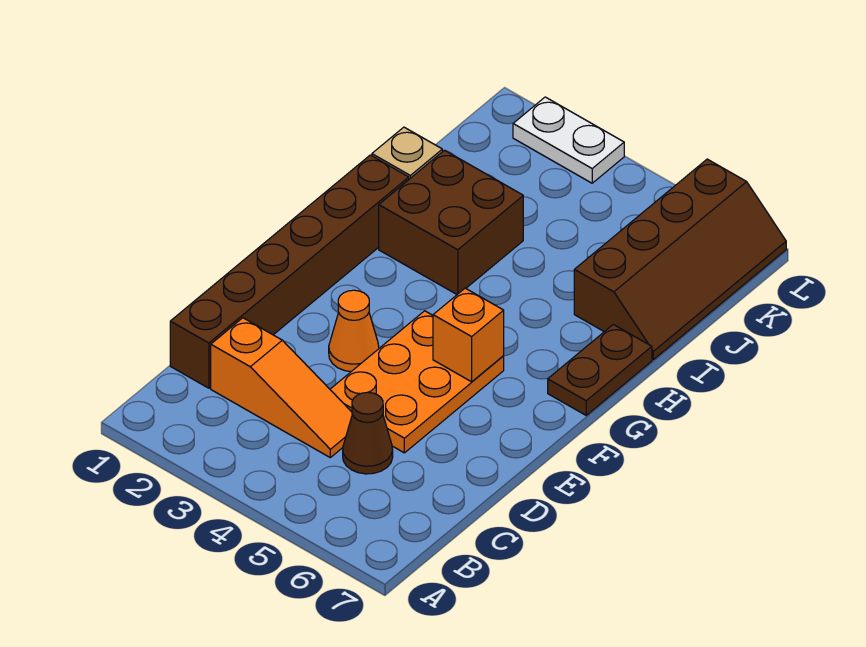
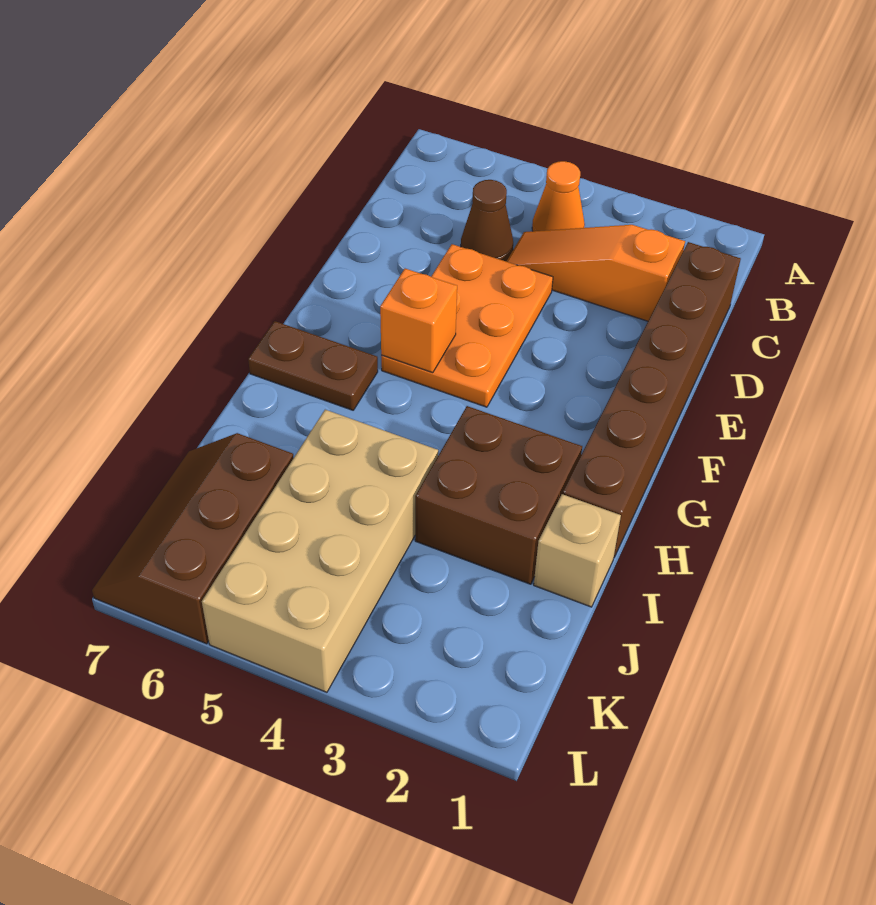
orange 1x1 cone [329,290,379,372] -> orange 1x1 cone moved to [532,161,585,231]
brown 1x2 plate [548,324,652,415] -> brown 1x2 plate turned to [248,321,378,410]
none -> tan 2x4 brick [202,410,438,692]
brown 2x4 slope [574,159,786,360] -> brown 2x3 slope [92,433,293,644]
white 1x2 plate [513,97,624,183] -> none

